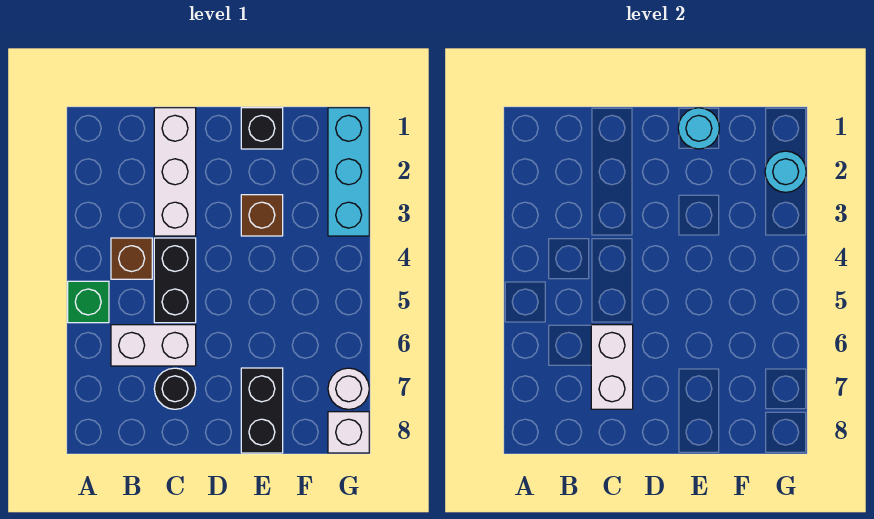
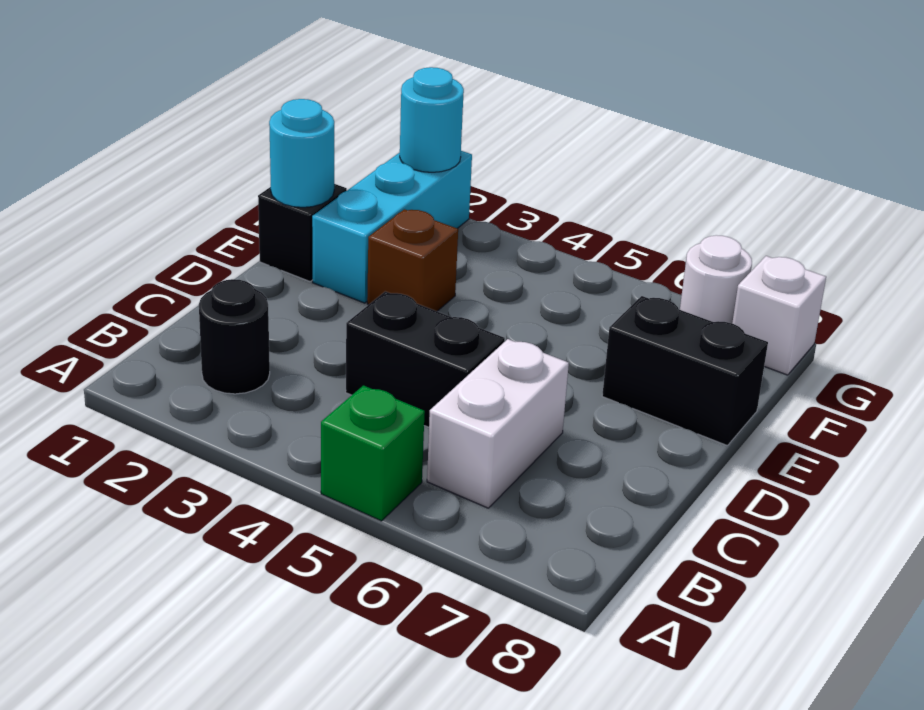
brown 1x1 brick [111,238,152,279] -> none
white 1x3 brick [154,108,196,236] -> none
white 1x2 brick [591,325,633,409] -> none
black 1x1 round brick [154,368,196,409] -> black 1x1 round brick moved to [199,279,270,394]
cyan 1x3 brick [328,108,369,236] -> cyan 1x3 brick turned to [312,151,472,303]

